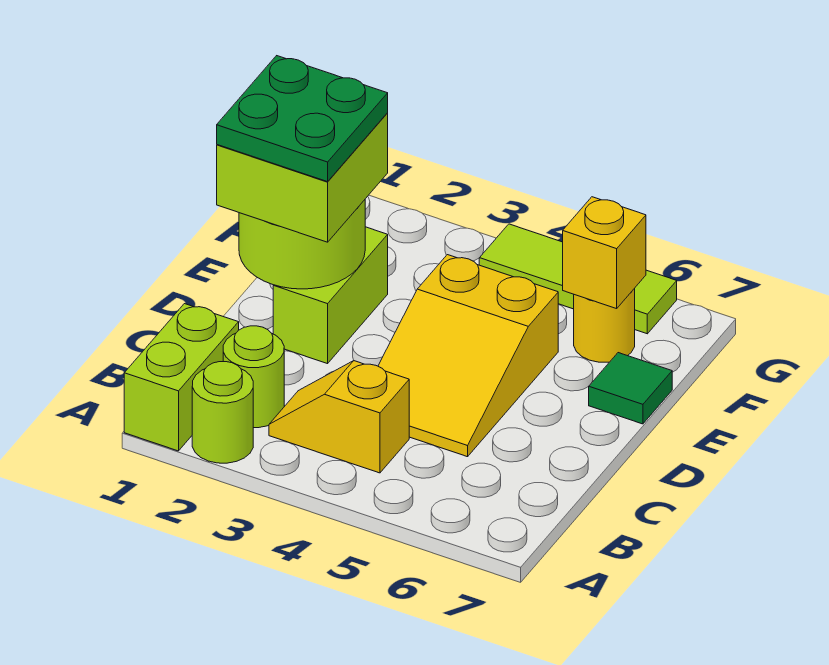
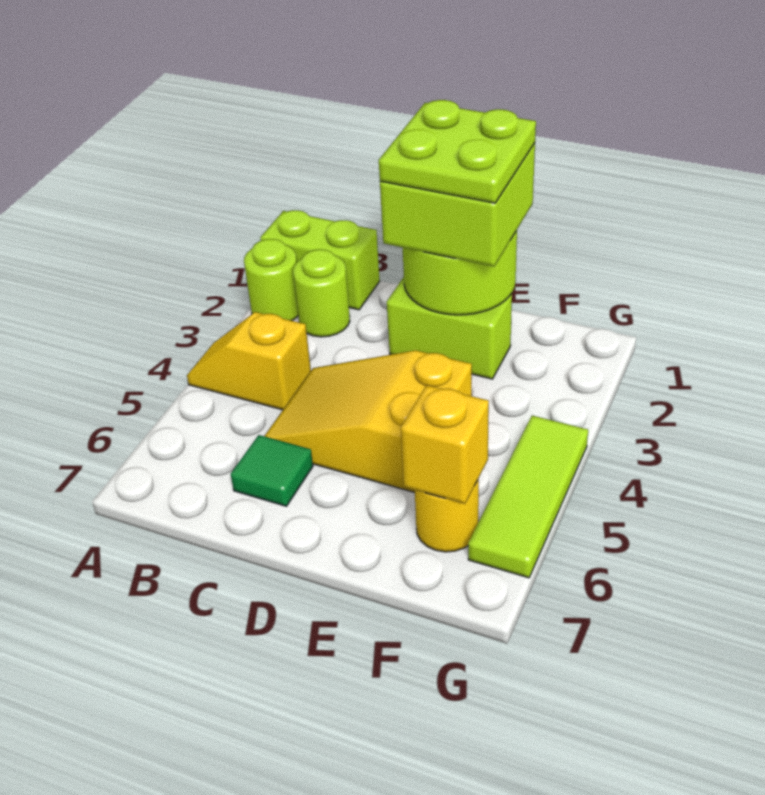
yellow 1x2 slope [269,361,409,473] -> yellow 1x2 slope turned to [187,312,311,410]
green 2x2 plate [217,56,388,182] -> lime 2x2 plate [379,100,536,203]
green 1x1 tile [589,353,672,424] -> green 1x1 tile moved to [231,435,313,506]

